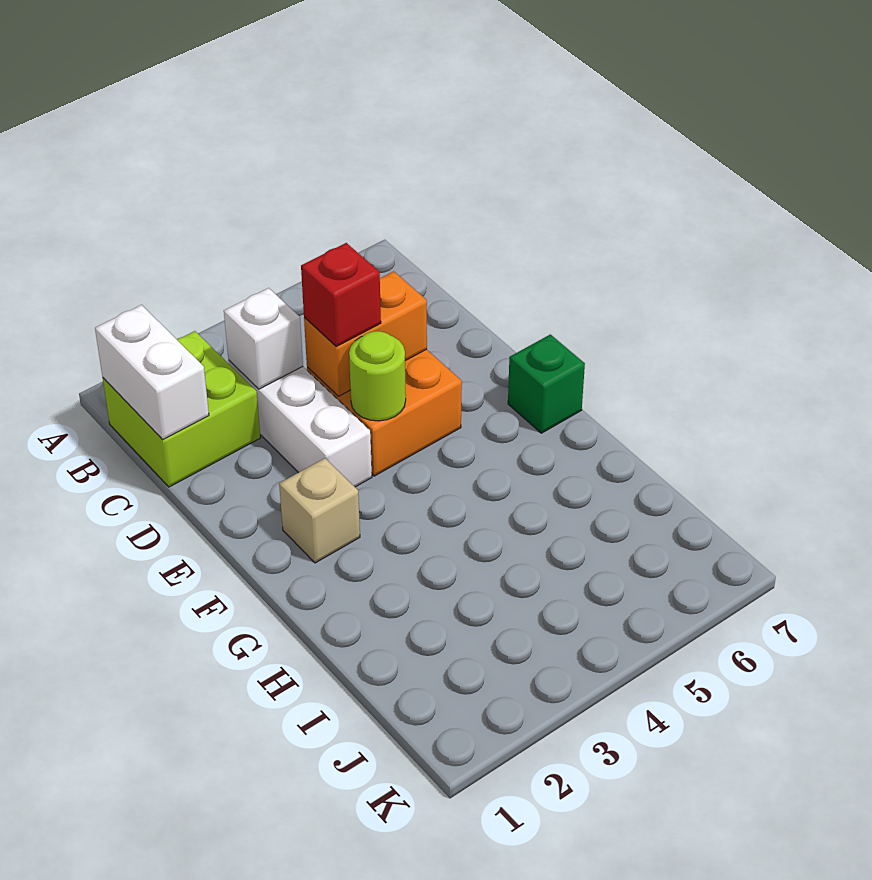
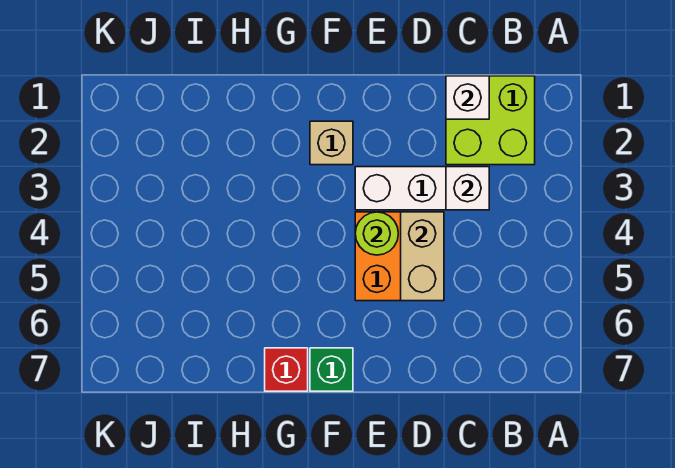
white 1x2 brick [95,305,209,440] -> white 1x1 brick [446,76,489,119]
orange 1x2 brick [304,271,427,396] -> tan 1x2 brick [401,212,444,301]
red 1x1 brick [301,243,381,346] -> red 1x1 brick moved to [265,348,308,391]

